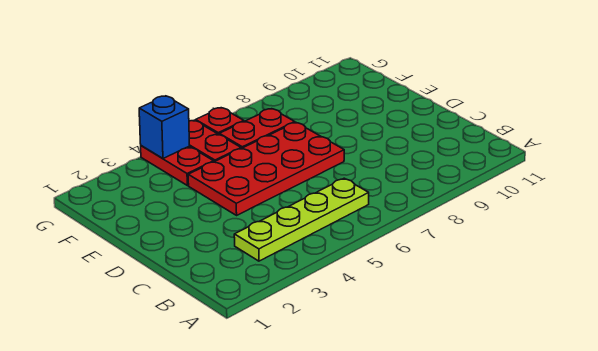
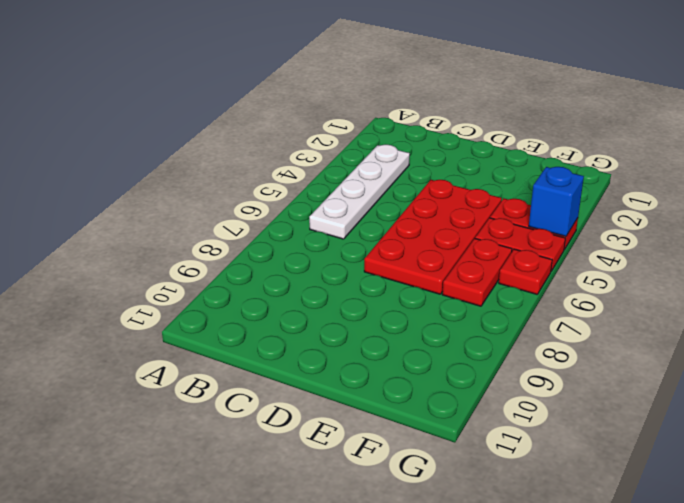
lime 1x4 plate [234,178,369,261] -> white 1x4 plate [309,145,410,239]

